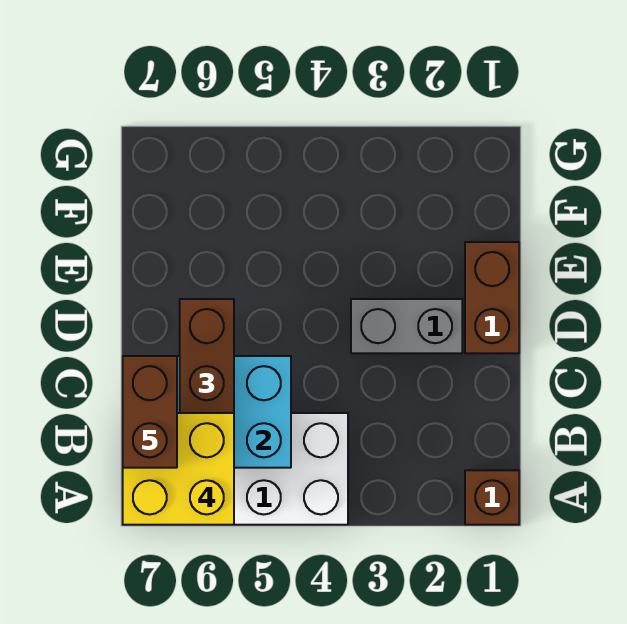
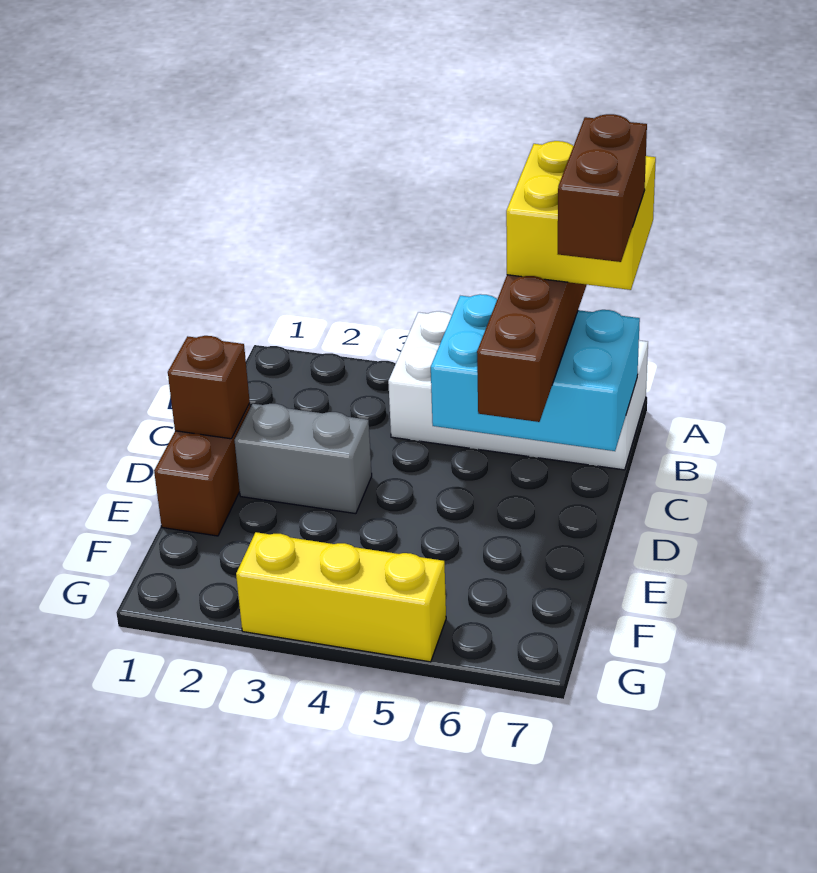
brown 1x1 brick [465,470,519,525] -> brown 1x1 brick moved to [168,336,250,439]
none -> yellow 1x3 brick [236,532,446,662]

